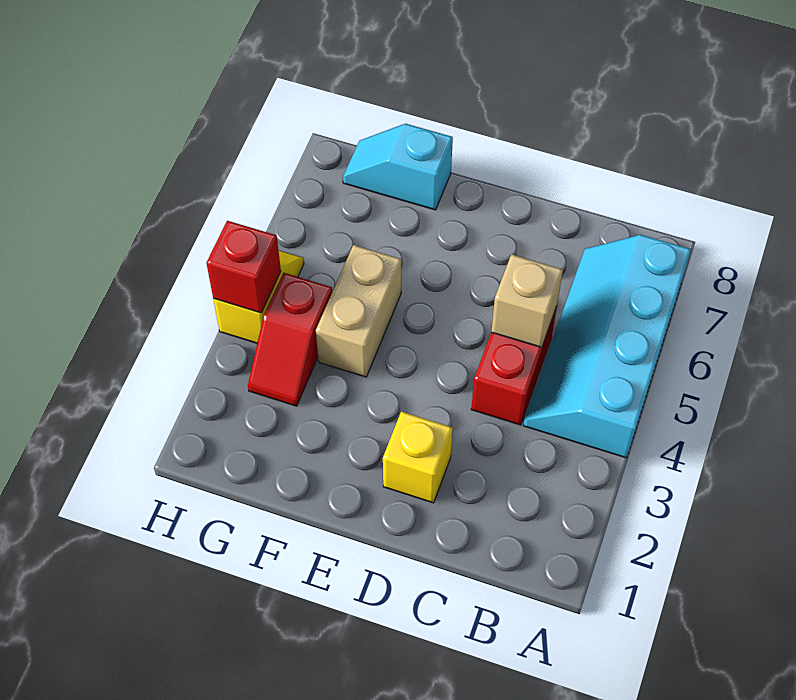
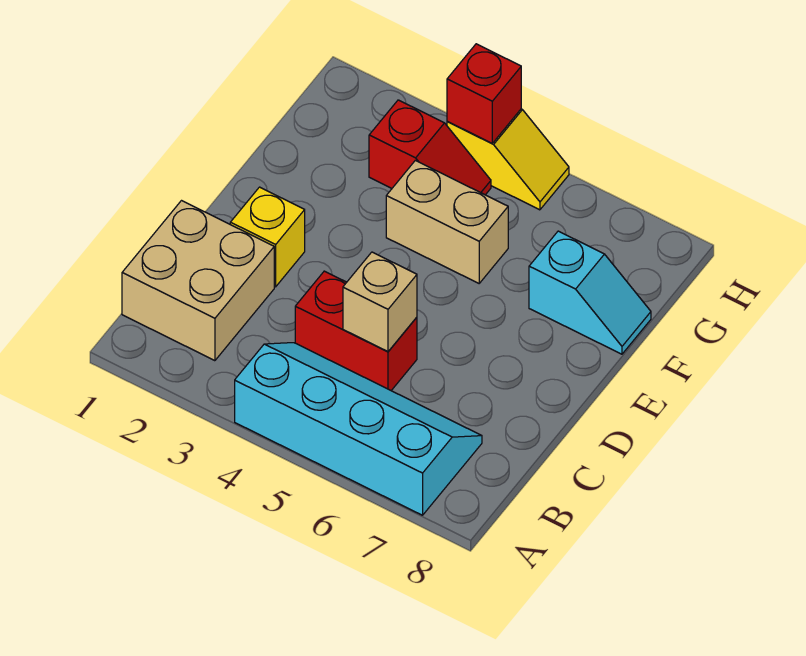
none -> tan 2x2 brick [122,201,274,361]
cyan 1x2 slope [343,124,453,210] -> cyan 1x2 slope turned to [529,231,651,354]
red 1x2 slope [248,273,332,406] -> red 1x2 slope turned to [369,100,491,195]

